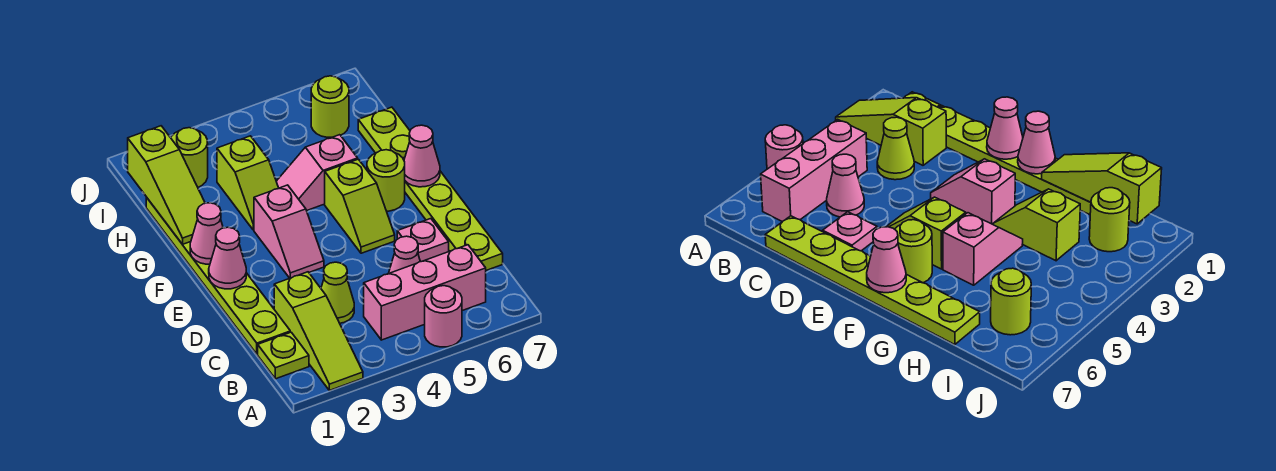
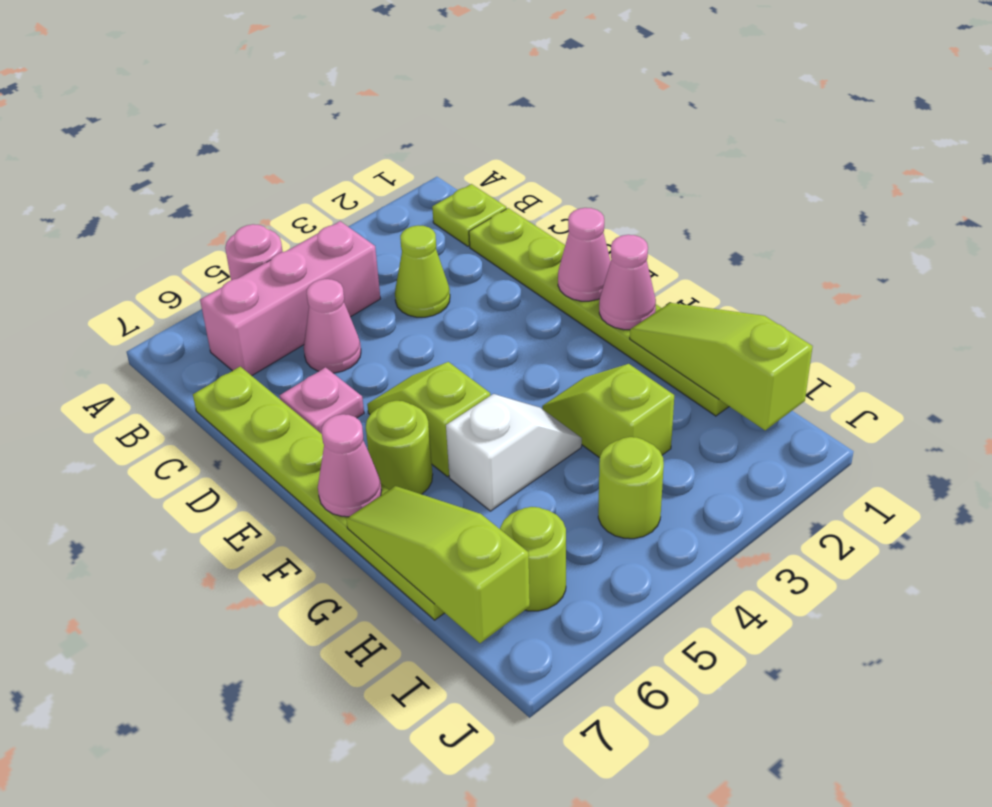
lime 1x3 slope [274,272,363,390] -> lime 1x3 slope moved to [346,486,530,643]
pink 1x2 slope [254,185,324,278] -> none
pink 1x2 slope [276,135,358,211] -> white 1x2 slope [446,394,582,511]
lime 1x1 round brick [171,128,208,187] -> lime 1x1 round brick moved to [598,437,664,539]

